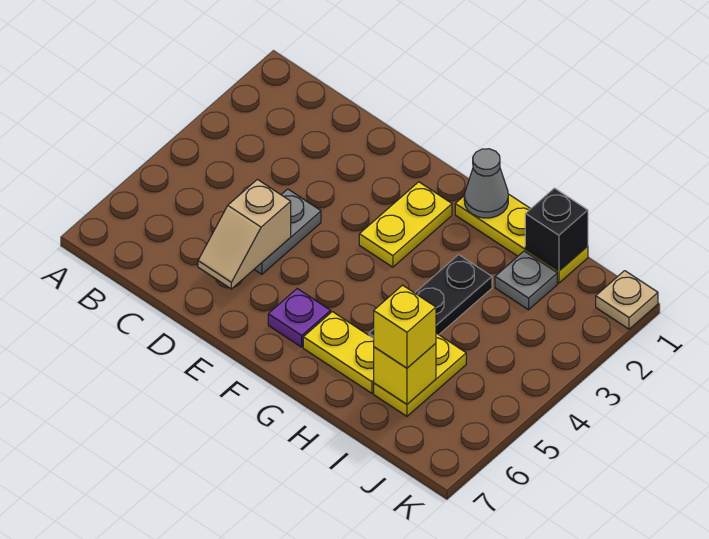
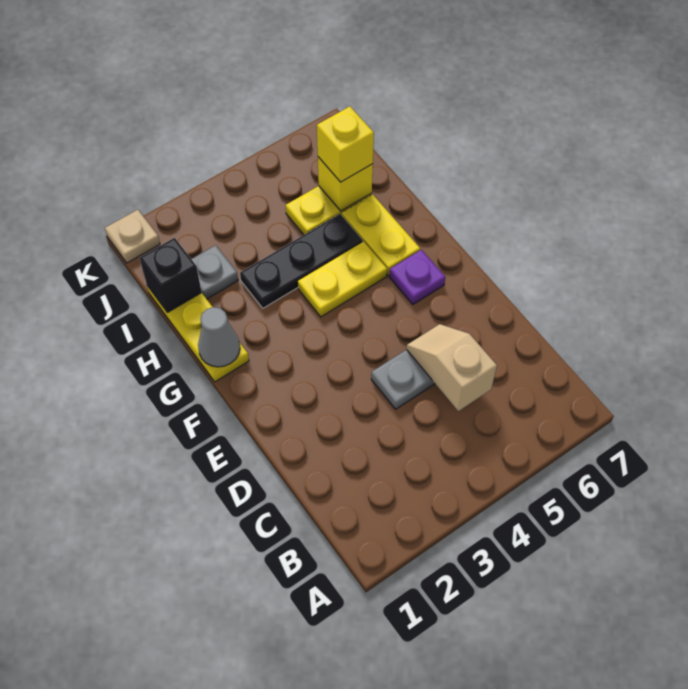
tan 1x2 slope [198,179,291,289] -> tan 1x2 slope turned to [407,324,497,411]
yellow 1x2 plate [359,182,452,267] -> yellow 1x2 plate moved to [298,242,387,317]

